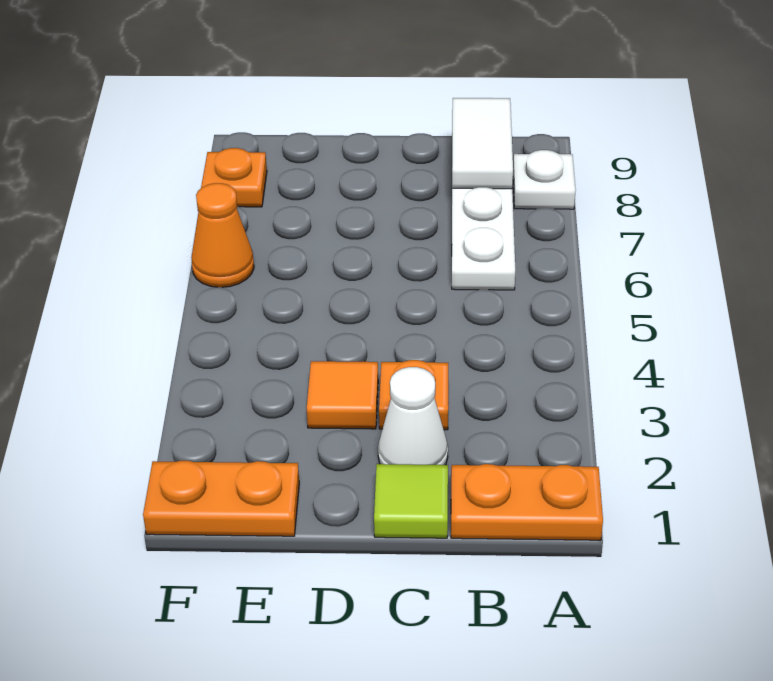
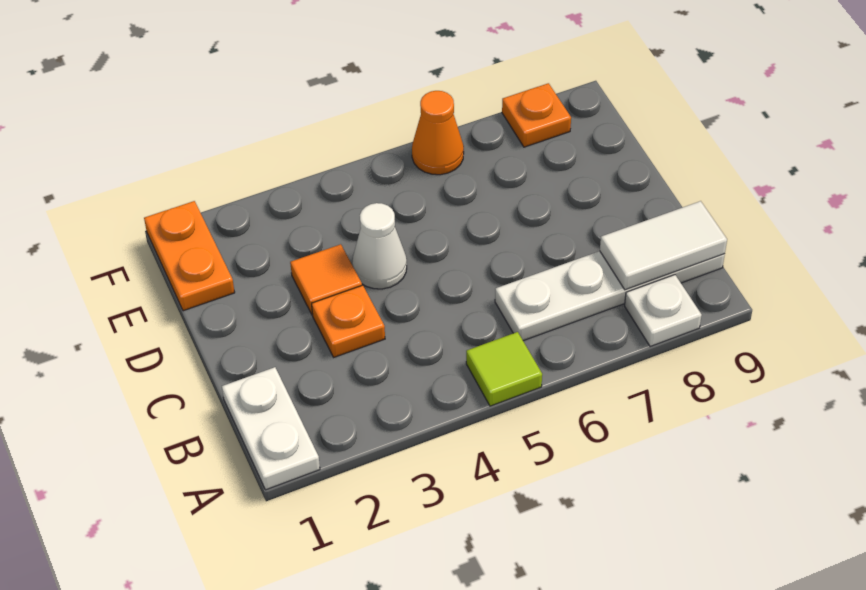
orange 1x2 plate [451,464,603,540] -> white 1x2 plate [222,367,320,490]
lime 1x1 tile [374,464,448,538] -> lime 1x1 tile moved to [466,332,542,406]
white 1x1 cone [378,367,448,465] -> white 1x1 cone moved to [352,203,407,289]

